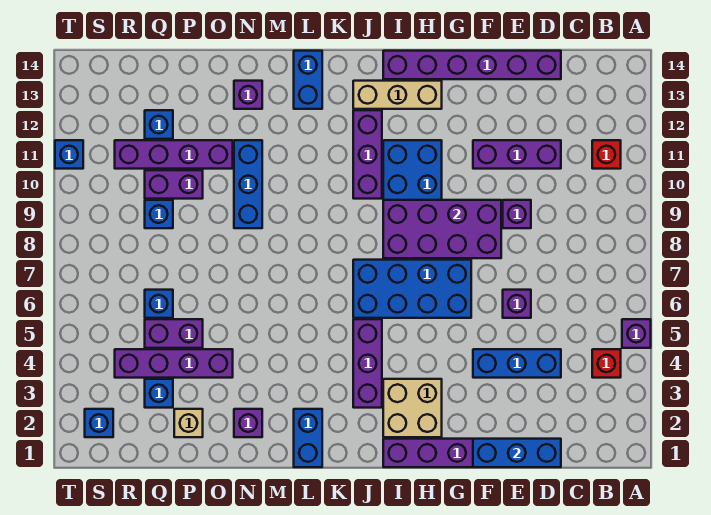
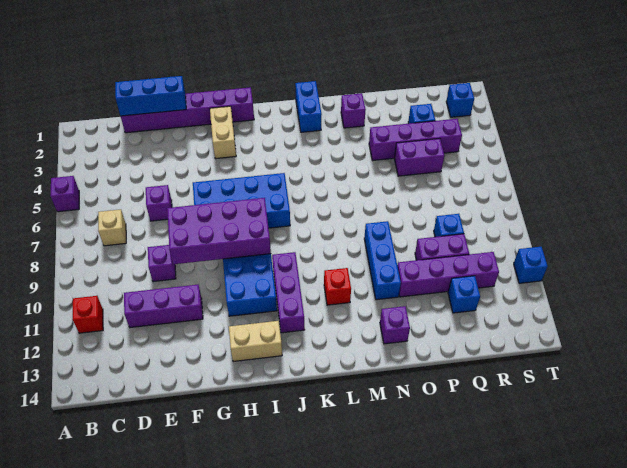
red 1x1 brick [592,349,621,378] -> red 1x1 brick moved to [324,268,351,305]
blue 1x3 brick [473,349,561,378] -> none
purple 1x6 brick [383,51,561,79] -> none
tan 2x2 brick [383,379,442,437] -> tan 1x2 brick [210,106,236,159]
tan 1x3 brick [353,81,442,109] -> tan 1x2 brick [229,321,282,361]
purple 1x3 brick [353,319,382,408] -> none
blue 1x2 brick [294,51,322,109] -> none
tan 1x1 brick [174,409,203,437] -> tan 1x1 brick moved to [98,209,126,246]
blue 1x1 brick [145,290,173,318] -> none

